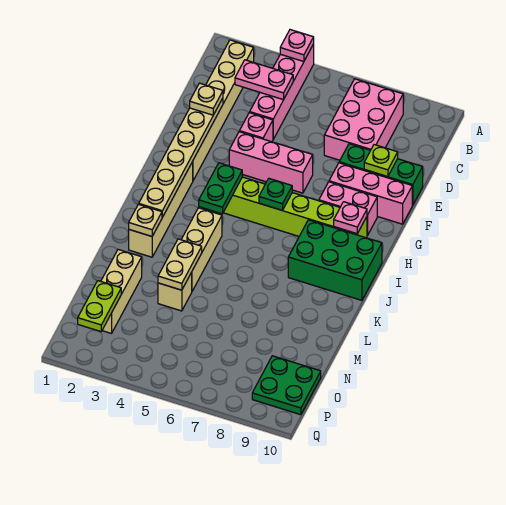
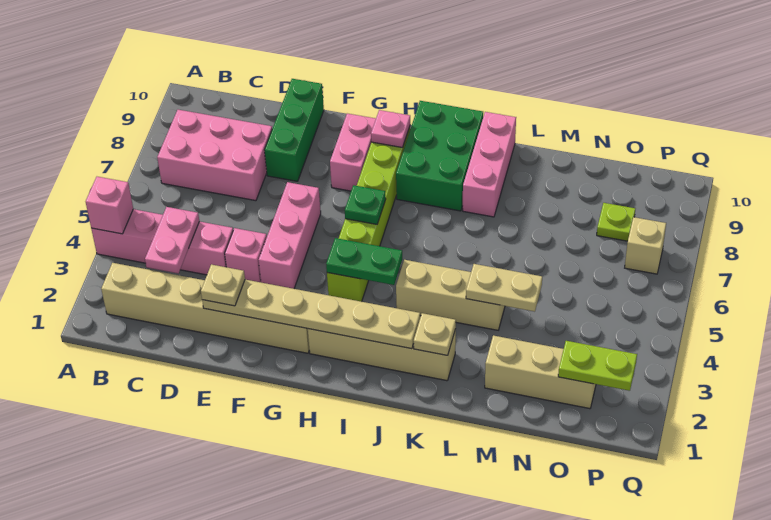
pink 1x1 plate [280,30,314,62] -> pink 1x1 brick [86,177,133,234]
lime 1x1 plate [364,145,398,177] -> lime 1x1 plate moved to [597,203,635,241]
pink 1x3 brick [329,163,412,224] -> pink 1x3 brick moved to [463,112,516,217]
tan 1x1 brick [158,273,192,311] -> tan 1x1 brick moved to [625,217,666,274]
green 2x2 plate [252,356,321,415] -> none

